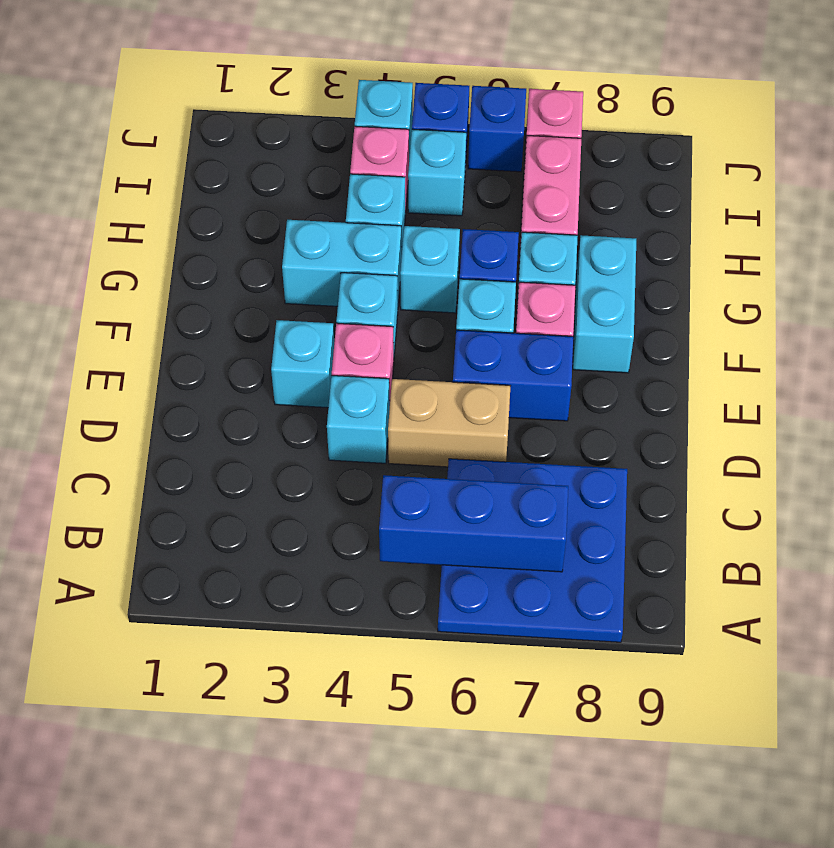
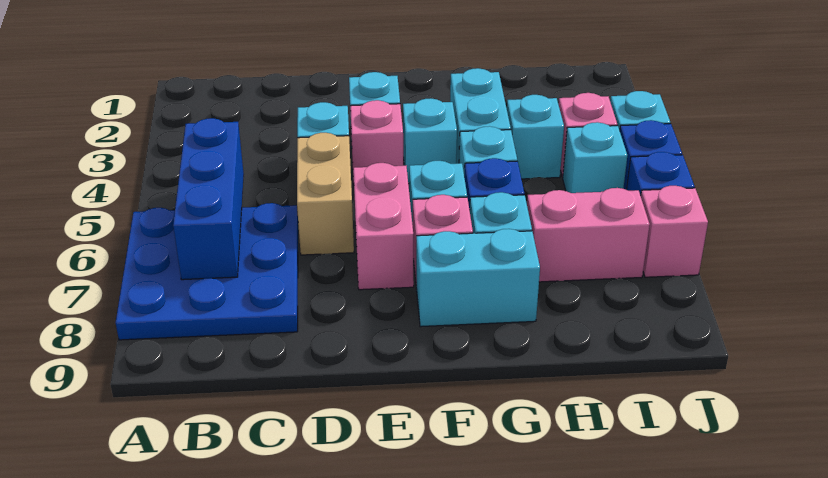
blue 1x2 brick [453,330,573,421] -> pink 1x2 brick [353,163,414,290]

